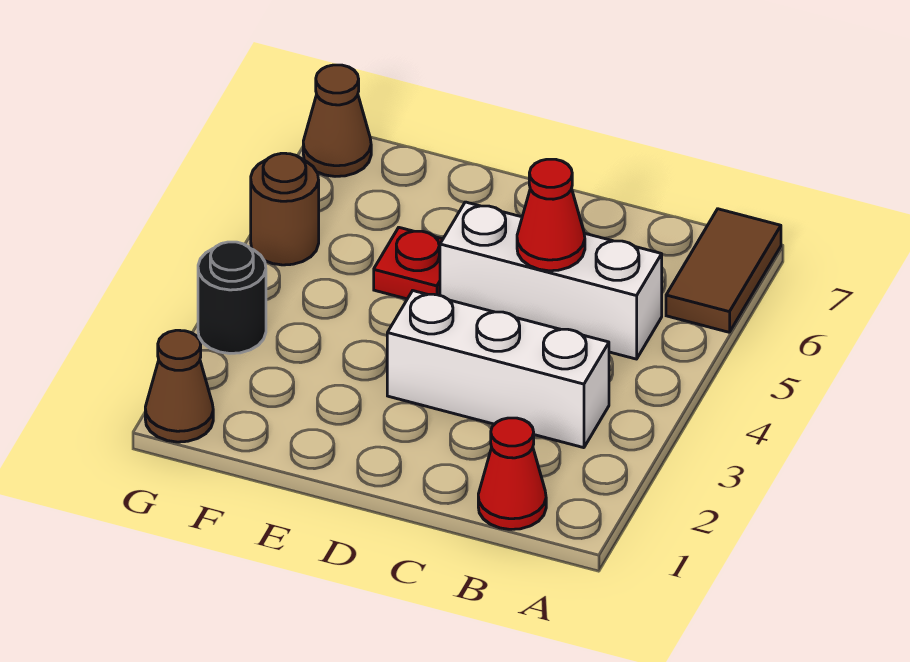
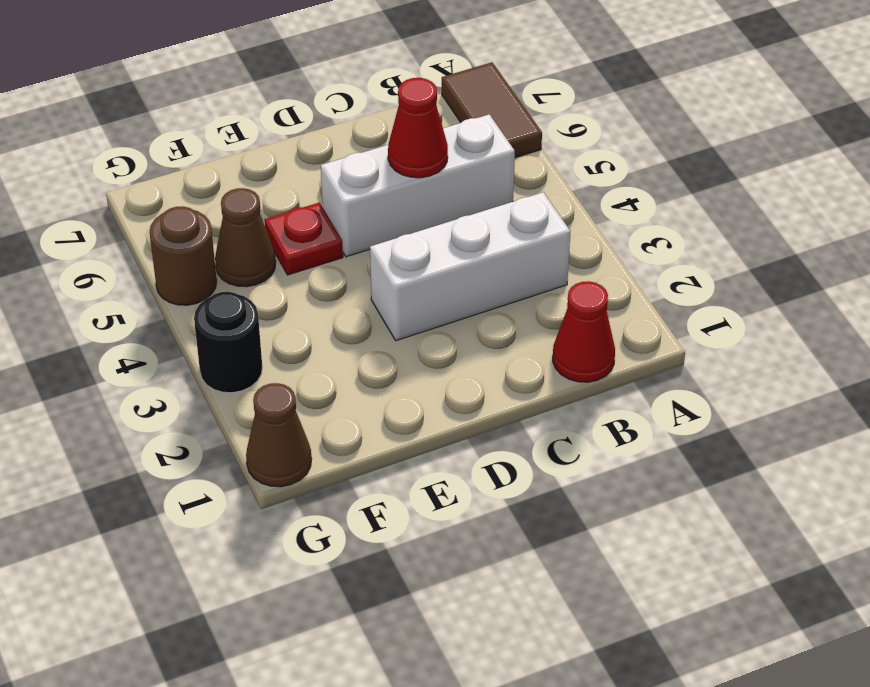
brown 1x1 cone [303,65,371,176] -> brown 1x1 cone moved to [215,188,276,287]

